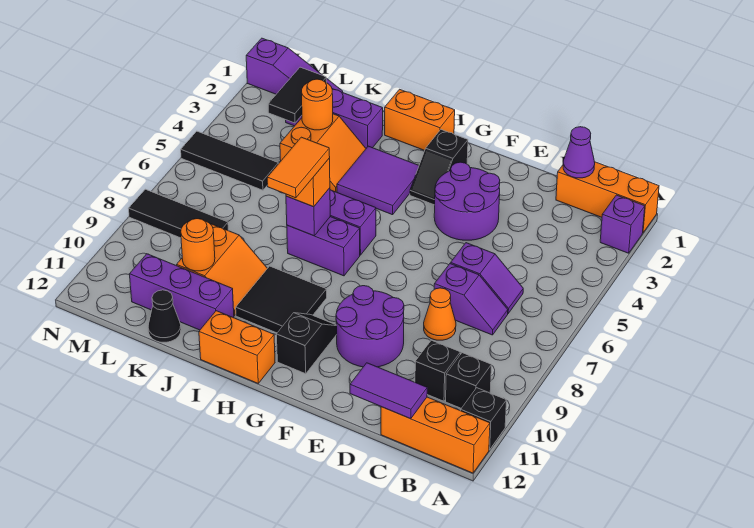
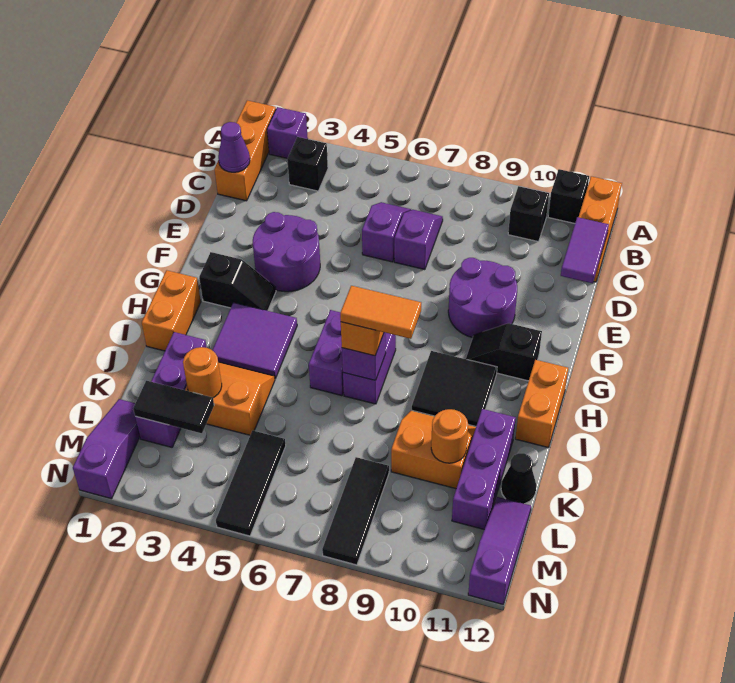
black 1x1 brick [415,340,460,401] -> black 1x1 brick moved to [287,137,328,191]
orange 1x1 cone [424,288,456,340] -> none
none -> purple 1x3 slope [468,497,531,604]

